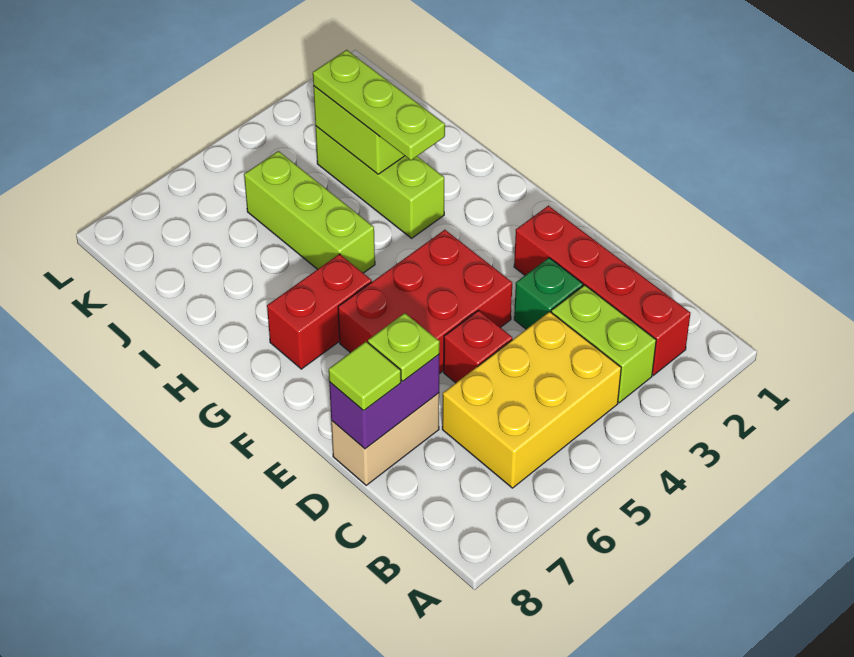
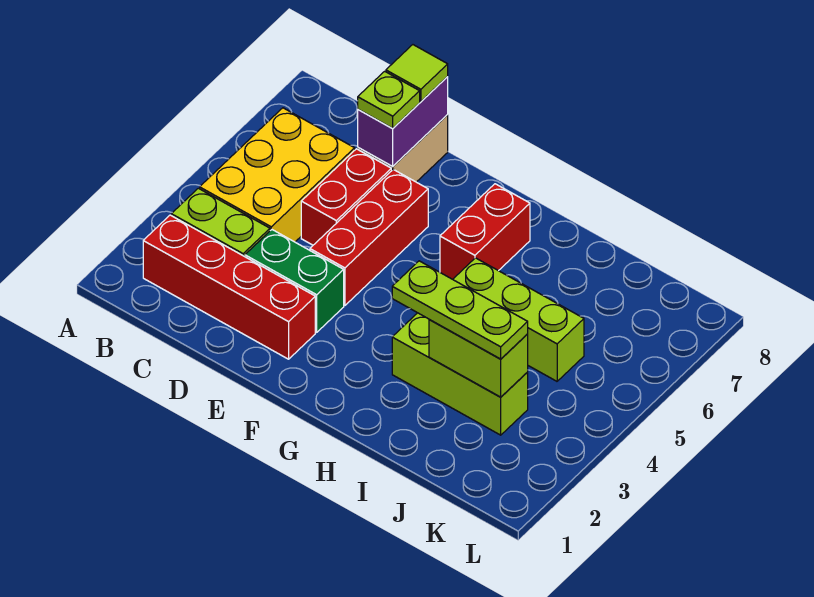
green 1x1 brick [514,258,583,329] -> green 1x2 brick [245,230,344,332]
red 1x1 brick [444,310,512,383] -> red 1x2 brick [301,149,391,245]
red 2x3 brick [338,230,512,374] -> red 1x3 brick [310,169,428,305]

